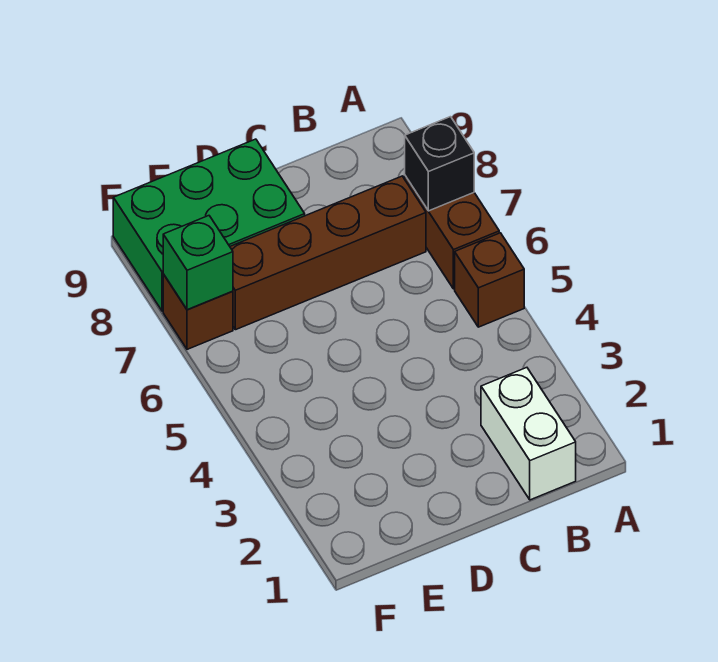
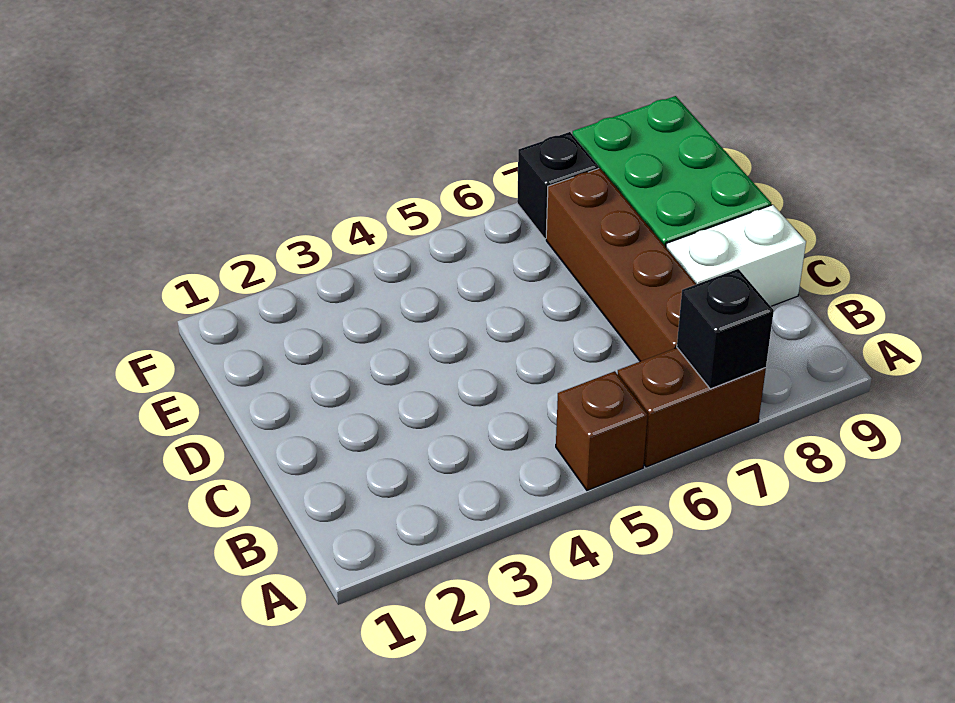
white 1x2 brick [481,368,576,500] -> white 1x2 brick moved to [666,205,806,306]
brown 1x1 brick [163,274,233,349] -> black 1x1 brick [517,132,599,239]
green 1x1 brick [163,216,233,310] -> none

